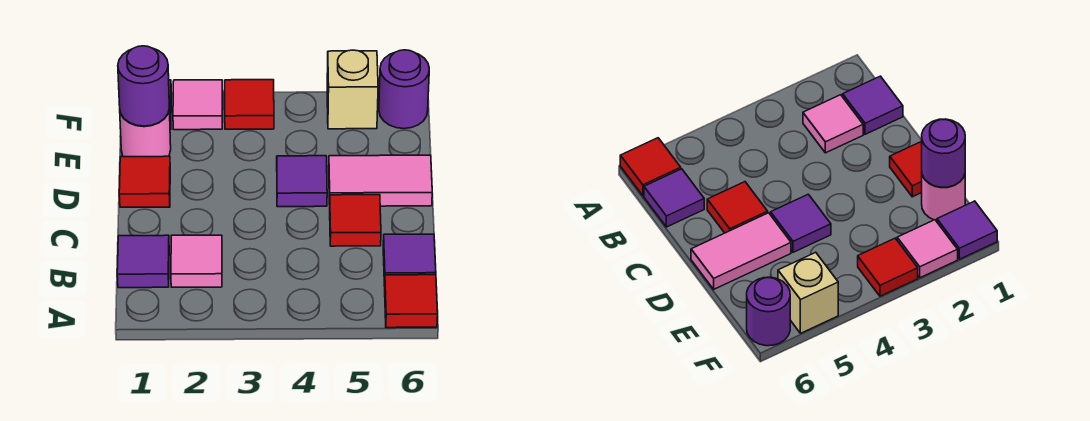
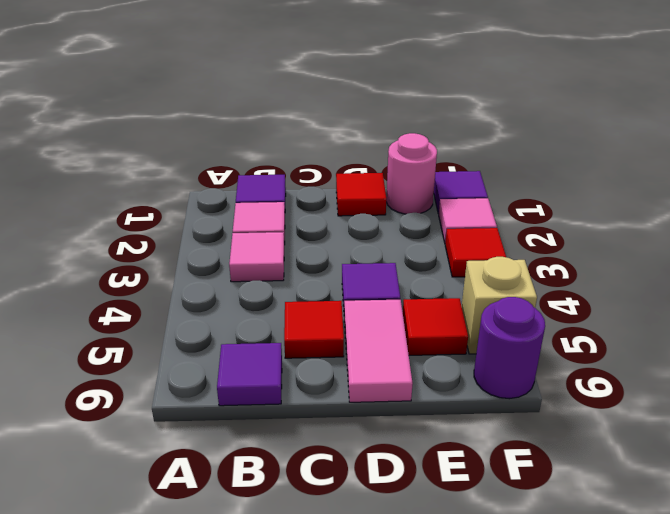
red 1x1 tile [385,275,438,328] -> red 1x1 tile moved to [403,298,468,355]
none -> pink 1x1 tile [229,232,284,282]
purple 1x1 round brick [118,46,169,126] -> none

